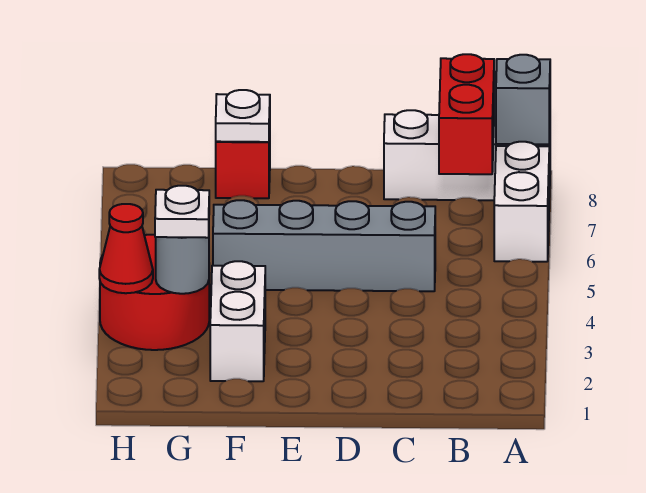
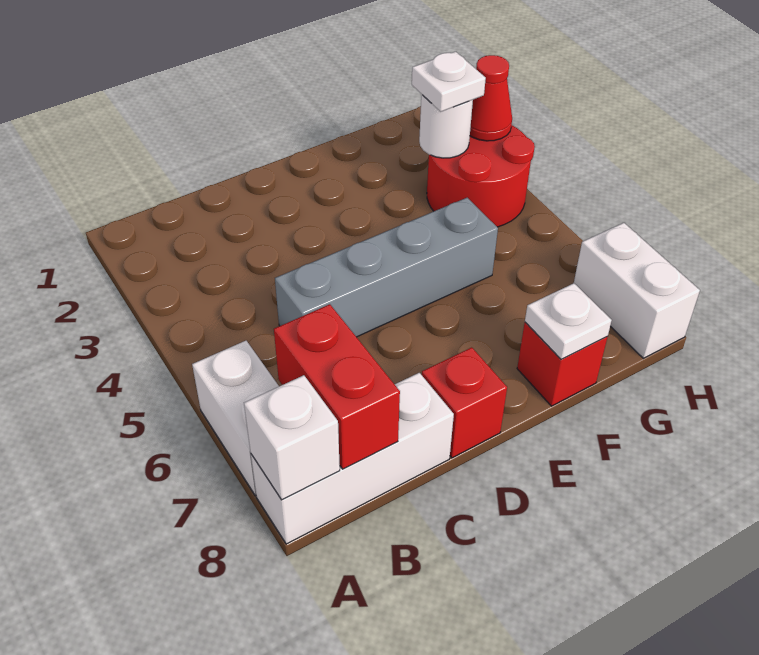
grey 1x1 brick [496,55,550,144] -> white 1x1 brick [244,375,340,500]
none -> red 1x1 brick [422,347,507,458]
white 1x2 brick [210,261,265,381] -> white 1x2 brick moved to [574,223,700,358]
grey 1x1 round brick [156,237,209,294] -> white 1x1 round brick [419,94,473,158]

